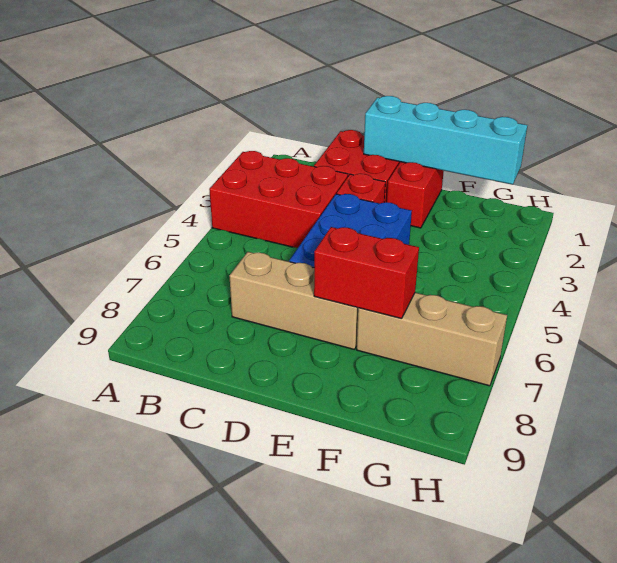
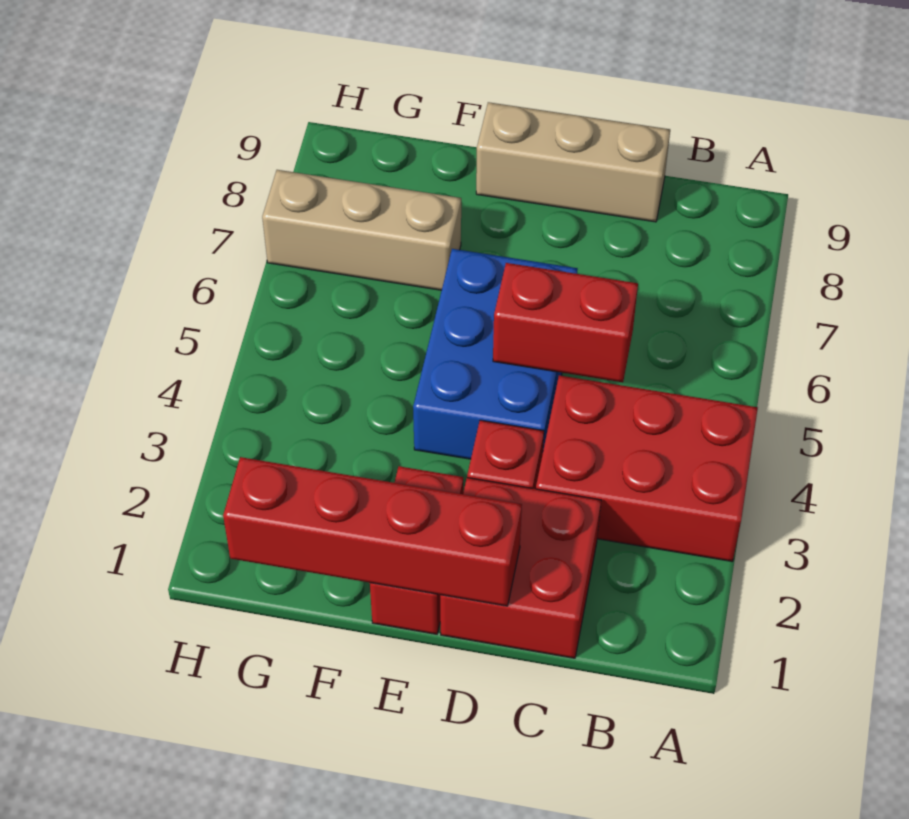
tan 1x3 brick [229,252,358,349] -> tan 1x3 brick moved to [476,102,670,222]
cyan 1x4 brick [364,96,527,184] -> red 1x4 brick [223,457,522,606]
red 1x2 brick [314,227,419,319] -> red 1x2 brick moved to [493,263,638,382]

